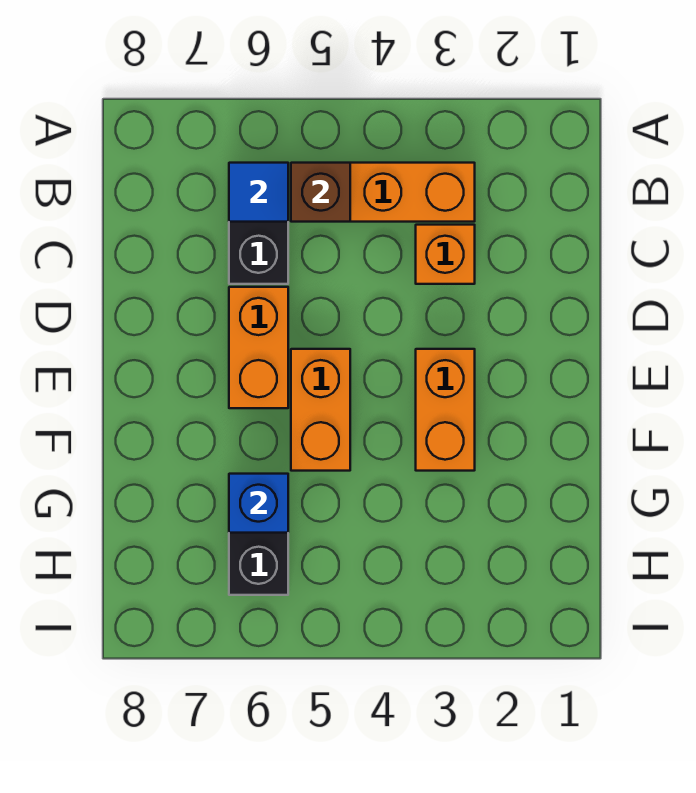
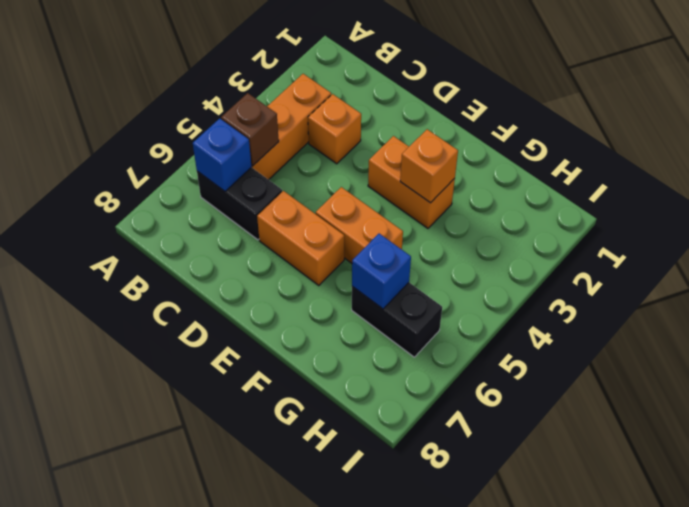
blue 1x1 tile [229,163,288,222] -> blue 1x1 brick [193,118,251,192]
none -> orange 1x1 brick [400,129,458,203]

